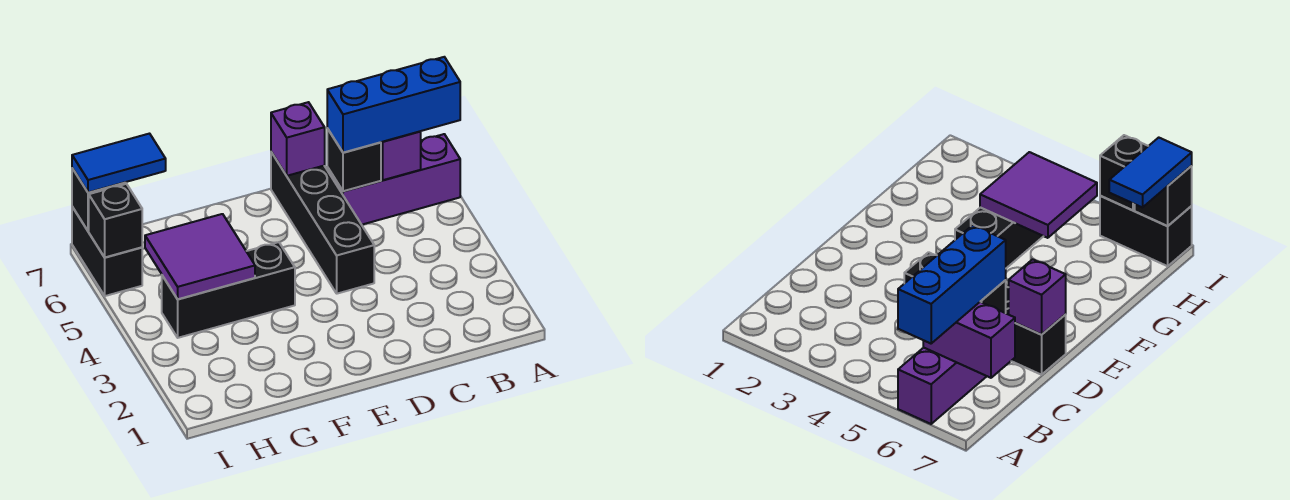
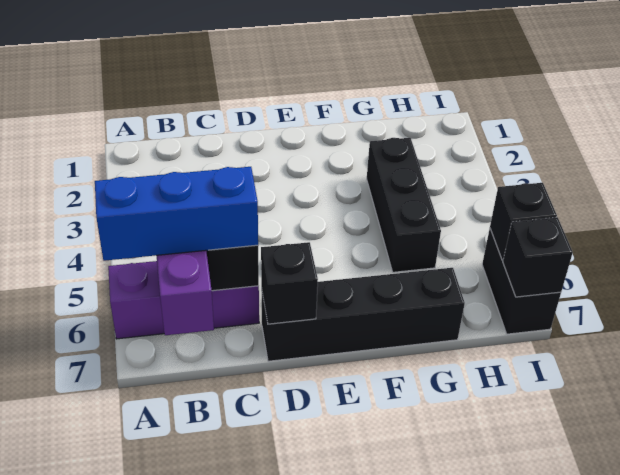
black 1x4 brick [271,152,374,294] -> black 1x4 brick turned to [261,268,465,361]
purple 1x1 brick [271,102,325,176] -> black 1x1 brick [261,242,318,324]
black 1x3 brick [162,242,295,338] -> black 1x3 brick turned to [367,138,441,272]
purple 2x2 tile [145,214,255,299] -> none
blue 1x2 tile [72,134,166,192] -> none

